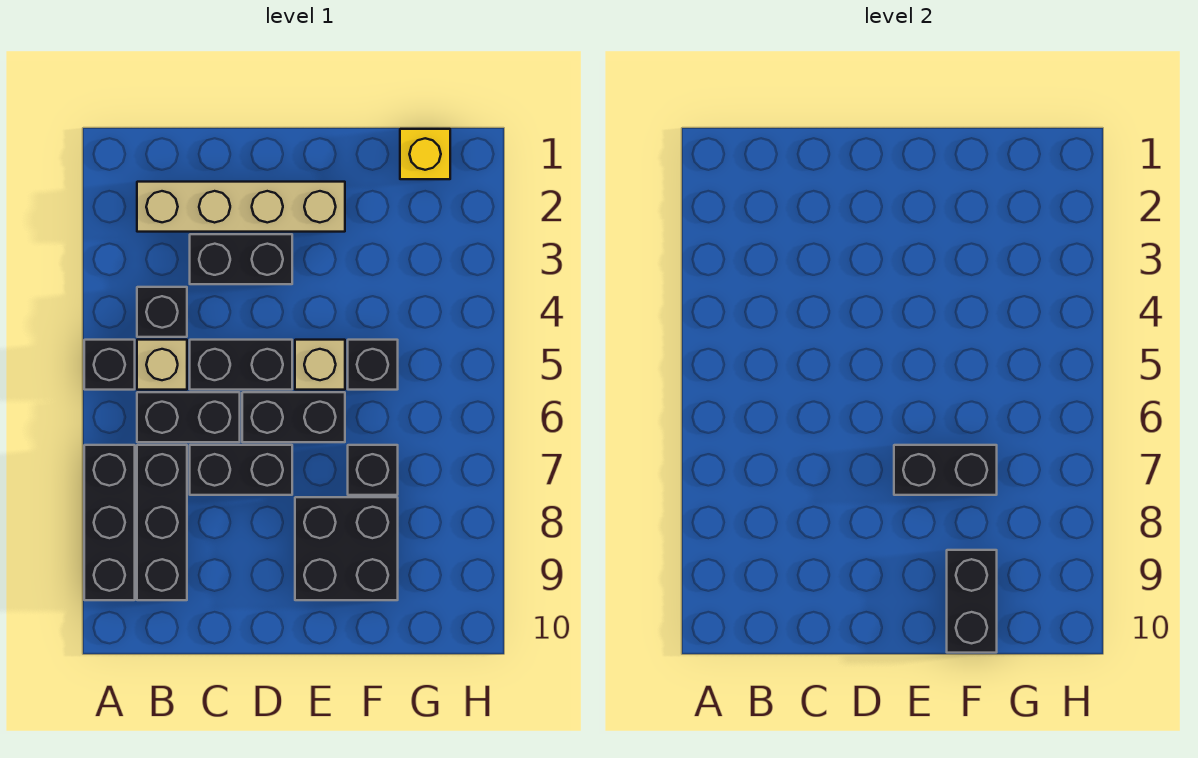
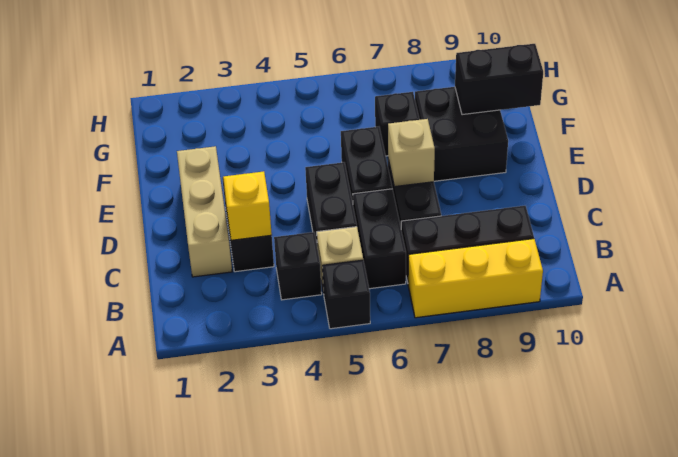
black 1x3 brick [84,445,135,600] -> yellow 1x3 brick [408,239,543,318]
tan 1x4 brick [137,182,345,232] -> tan 1x3 brick [177,146,232,277]
tan 1x1 brick [295,340,345,390] -> tan 1x1 brick moved to [388,119,435,187]
black 1x2 brick [894,445,997,495] -> none
black 1x1 brick [348,340,398,390] -> none
yellow 1x1 brick [400,129,450,179] -> yellow 1x1 brick moved to [223,171,272,240]

